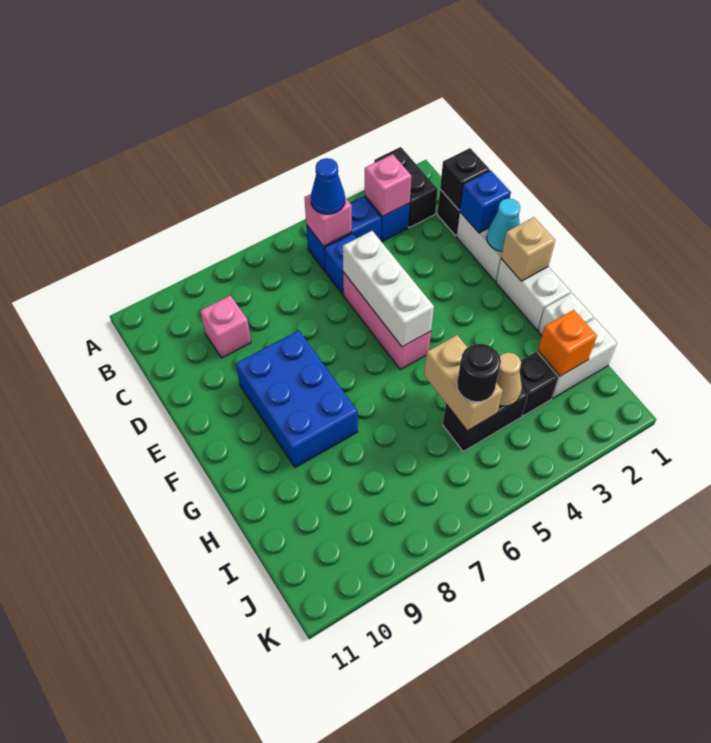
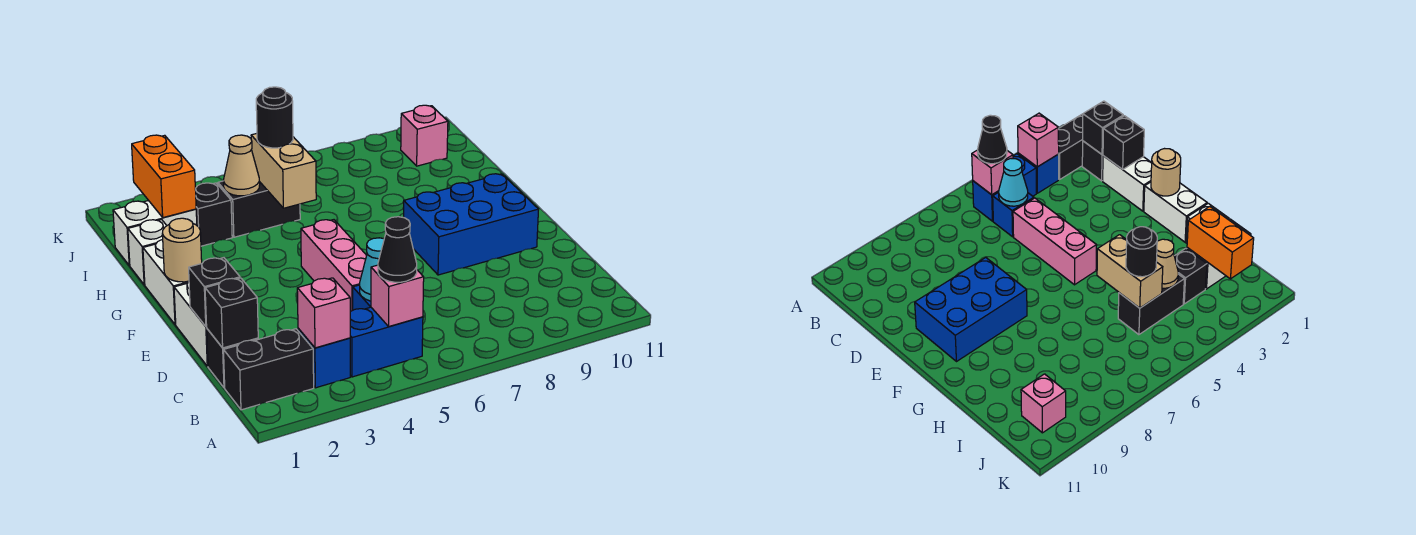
black 1x2 brick [374,147,438,228] -> black 1x2 brick turned to [224,329,314,410]
blue 1x1 cone [311,158,345,214] -> black 1x1 cone [378,217,417,282]
pink 1x1 brick [200,295,251,358] -> pink 1x1 brick moved to [401,105,448,166]
blue 1x1 brick [460,170,511,233] -> black 1x1 brick [189,258,240,327]
white 1x3 brick [343,231,434,347] -> none
cyan 1x1 cone [487,198,520,251] -> cyan 1x1 cone moved to [360,238,384,301]
blue 2x3 brick [236,330,358,467] -> blue 2x3 brick turned to [404,174,539,275]
tan 1x1 brick [501,217,555,281] -> tan 1x1 round brick [162,218,202,282]
orange 1x1 brick [538,310,597,376] -> orange 1x2 brick [132,135,196,218]

